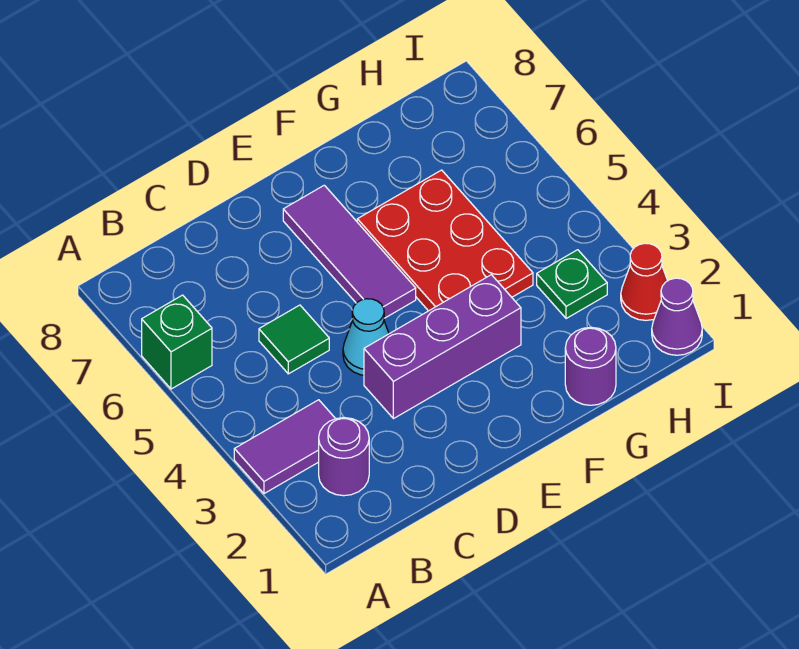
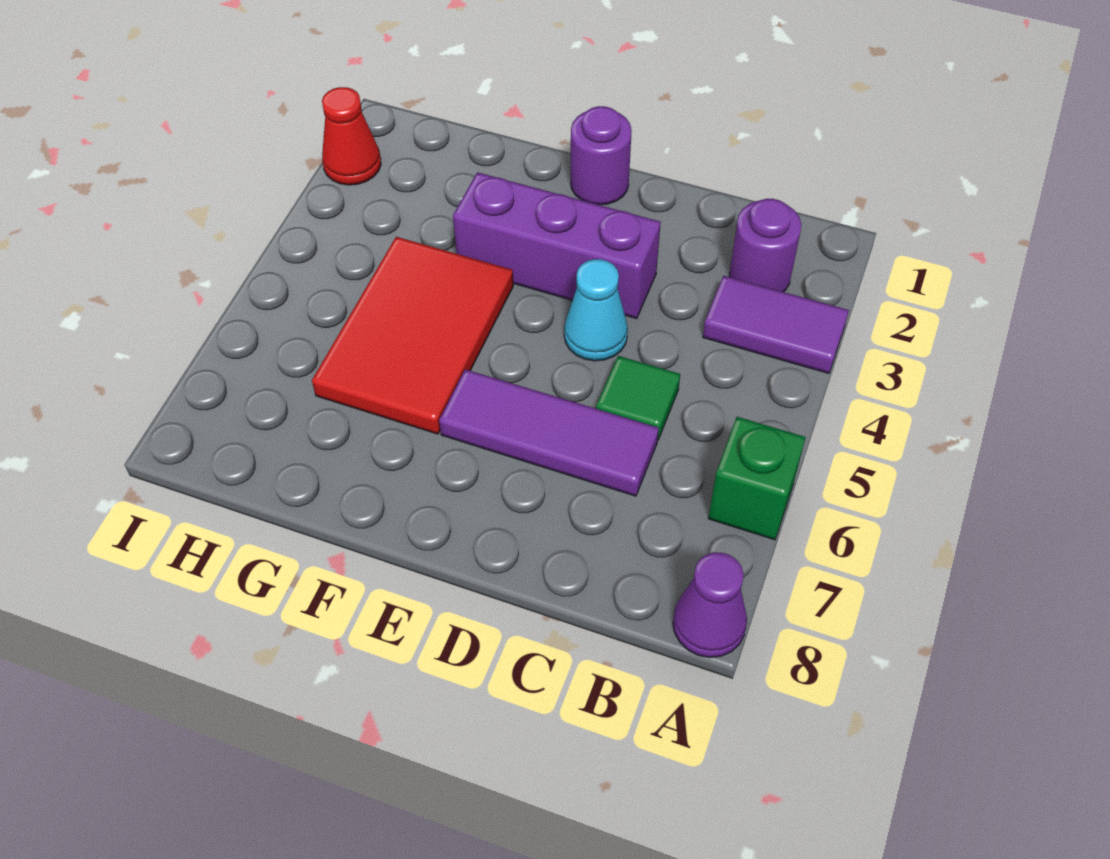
purple 1x3 tile [283,185,416,318] -> purple 1x3 tile turned to [439,369,659,496]
red 2x3 plate [357,170,533,311] -> red 2x3 tile [312,237,513,434]
purple 1x1 round brick [565,327,616,405] -> purple 1x1 round brick moved to [571,106,632,205]
green 1x1 plate [537,250,607,319] -> none
purple 1x1 cone [652,278,702,355] -> purple 1x1 cone moved to [673,552,747,658]

